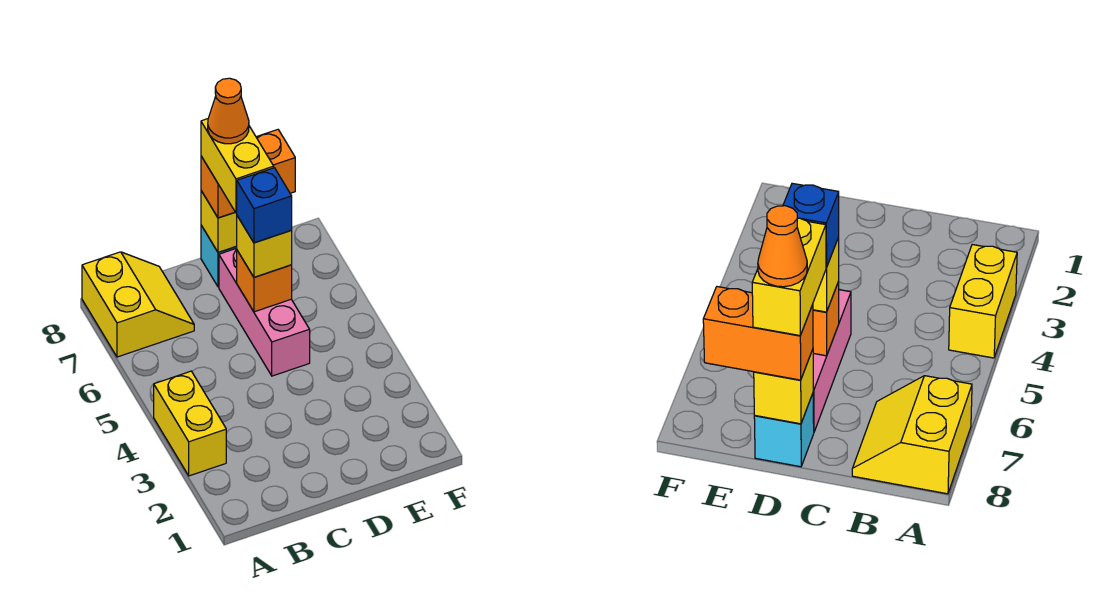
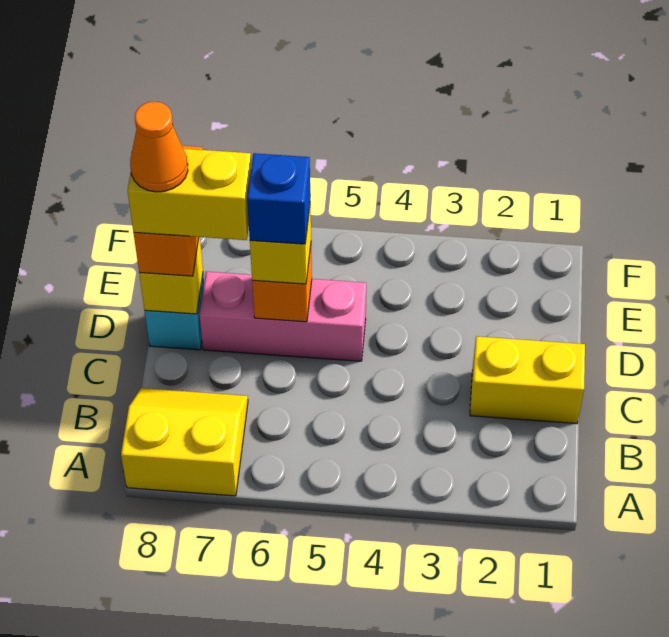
yellow 1x2 brick [154,371,226,476] -> yellow 1x2 brick moved to [470,336,585,424]

